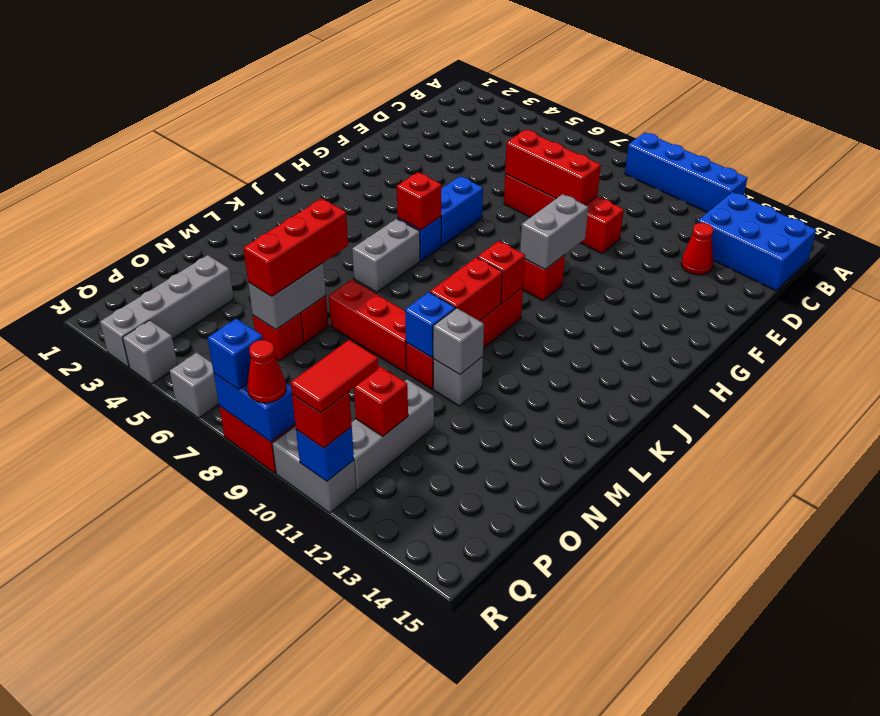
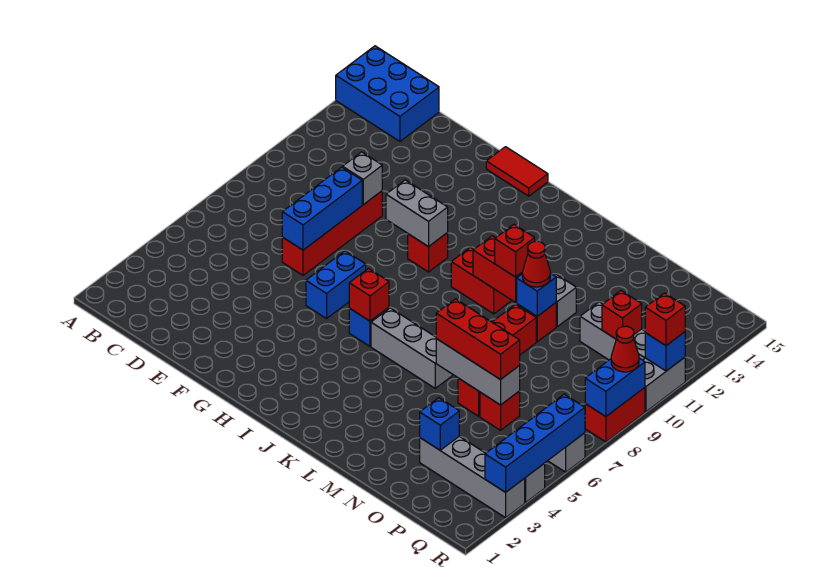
blue 1x4 brick [625,133,747,212] -> blue 1x4 brick moved to [485,394,585,492]
blue 2x3 brick [698,192,816,291] -> blue 2x3 brick turned to [336,46,439,141]
red 1x1 cone [681,223,713,275] -> red 1x1 cone moved to [522,241,550,287]
red 1x3 brick [505,130,601,205] -> blue 1x3 brick [282,167,362,250]
blue 1x2 brick [441,176,483,246] -> blue 1x2 brick turned to [306,251,366,319]
grey 1x2 brick [352,219,420,292] -> grey 1x3 brick [371,308,453,388]
red 1x1 brick [477,241,525,303] -> red 1x1 brick moved to [495,224,535,277]
grey 1x1 brick [433,308,484,375] -> grey 1x1 brick moved to [343,152,382,205]
grey 1x2 brick [248,263,326,329] -> grey 1x3 brick [436,339,520,405]
red 1x2 tile [291,340,378,413] -> red 1x2 tile moved to [486,147,548,196]
blue 1x1 brick [208,318,263,390] -> blue 1x1 brick moved to [420,398,459,450]

